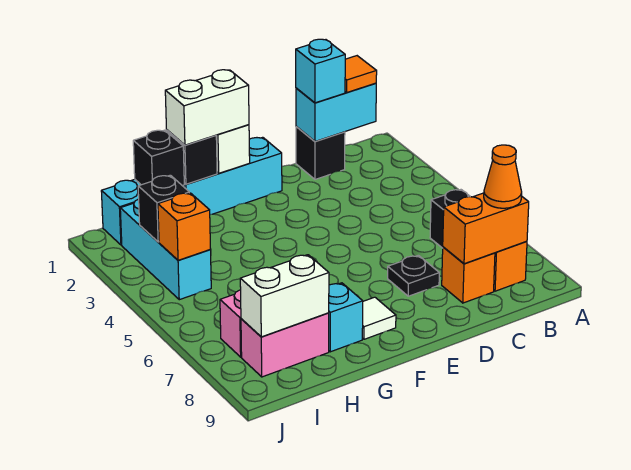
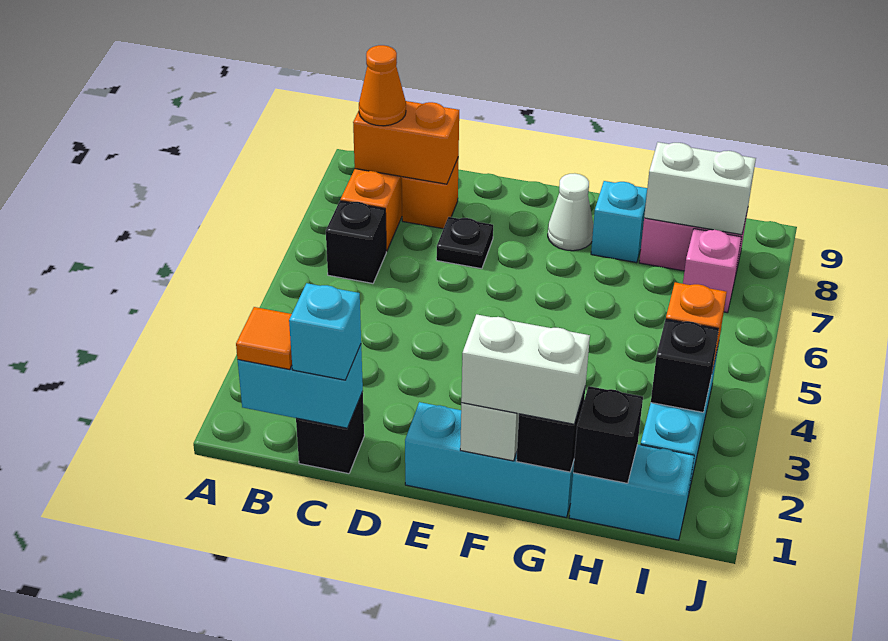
white 1x1 tile [362,297,396,339] -> white 1x1 cone [548,173,593,251]

